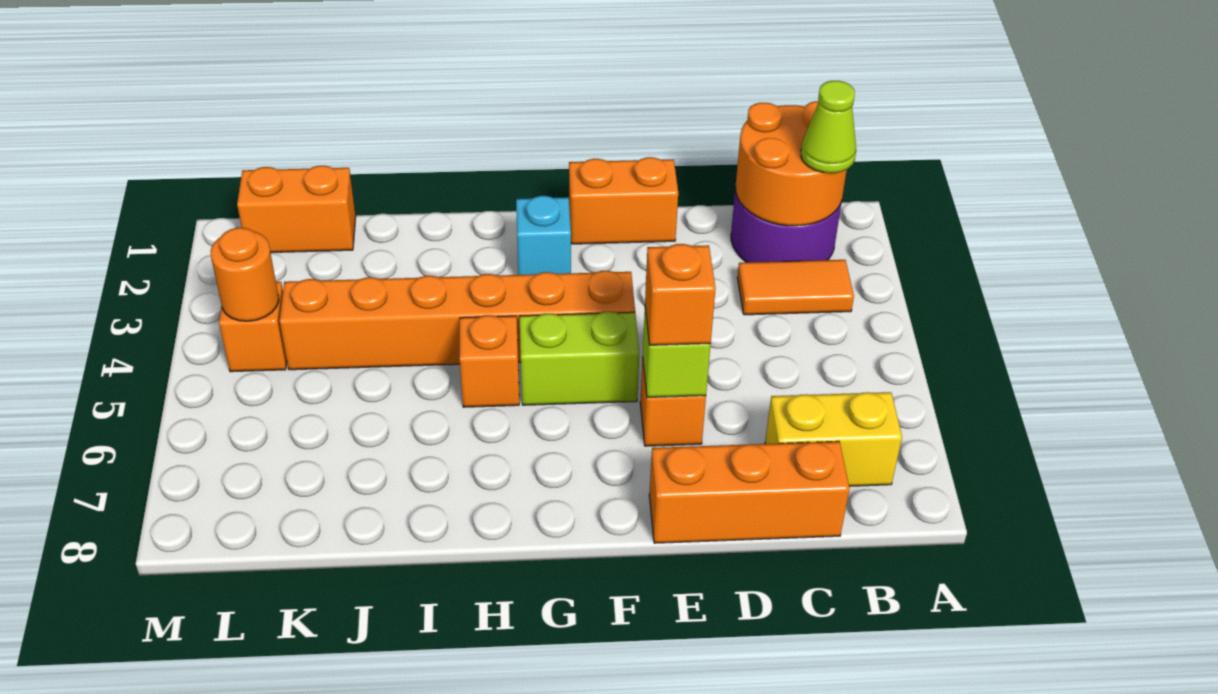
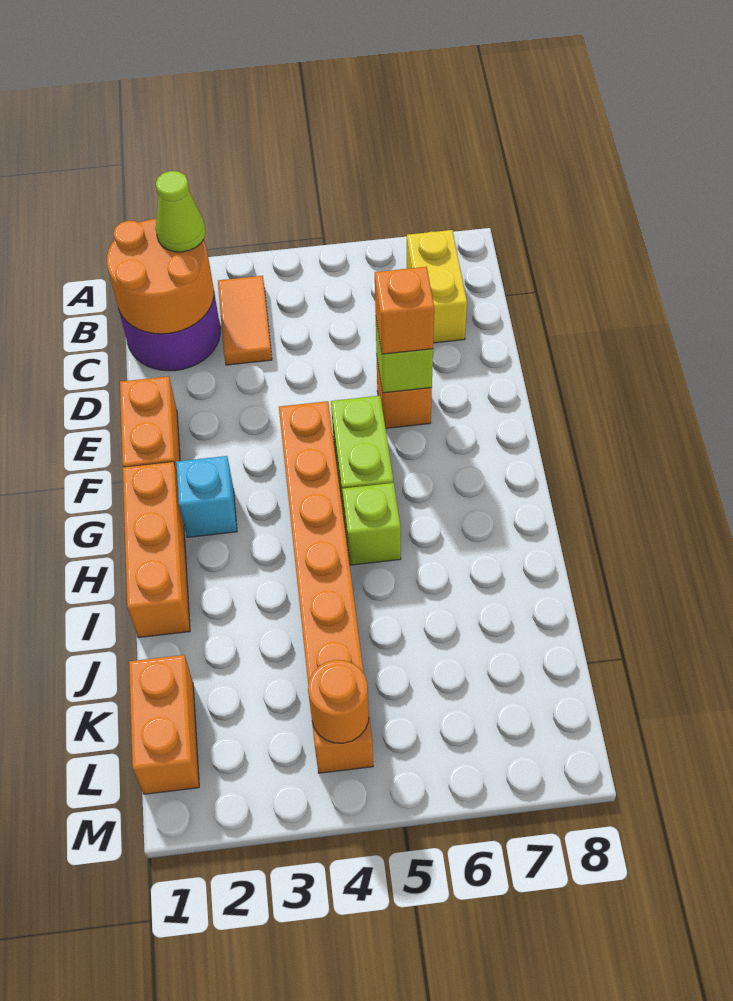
orange 1x3 brick [649,441,850,543] -> orange 1x3 brick moved to [123,462,190,638]
orange 1x1 brick [459,315,519,407] -> lime 1x1 brick [342,483,401,565]

